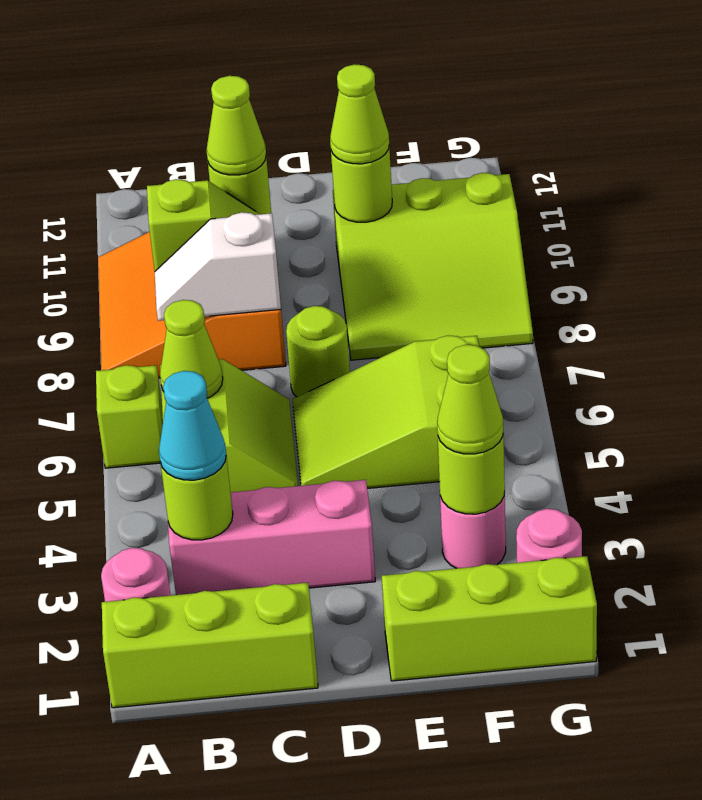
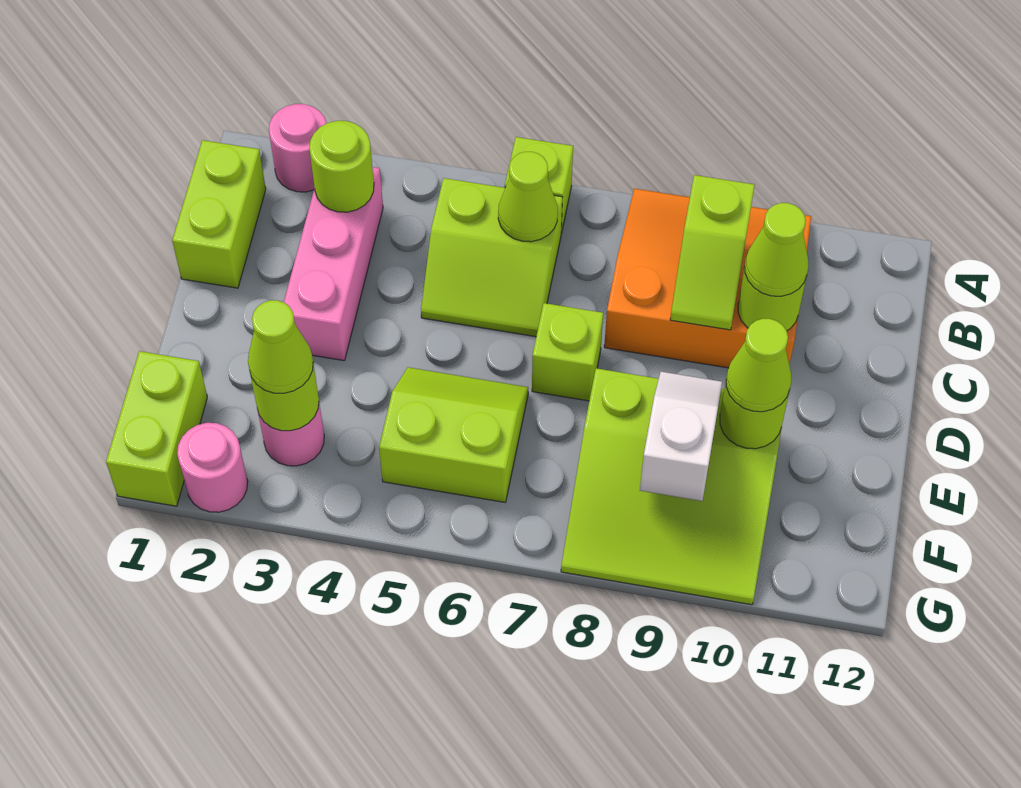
lime 1x3 brick [102,583,318,708] -> lime 1x2 brick [172,140,266,288]
cyan 1x1 cone [159,371,226,480] -> none
white 1x2 slope [155,212,281,321] -> white 1x2 slope moved to [640,372,722,501]
lime 2x3 slope [293,335,479,488] -> lime 2x2 slope [379,367,528,502]
lime 1x1 round brick [286,306,350,397] -> lime 1x1 brick [532,303,603,401]
lime 1x3 brick [382,556,597,681] -> lime 1x2 brick [106,351,207,506]
lime 3x3 slope [333,173,533,360] -> lime 3x3 slope turned to [561,368,782,605]

